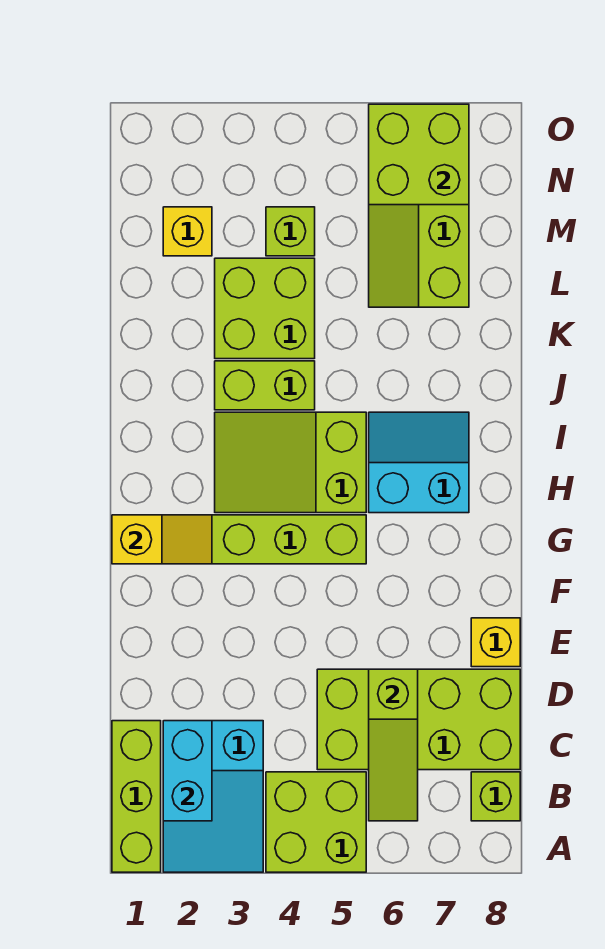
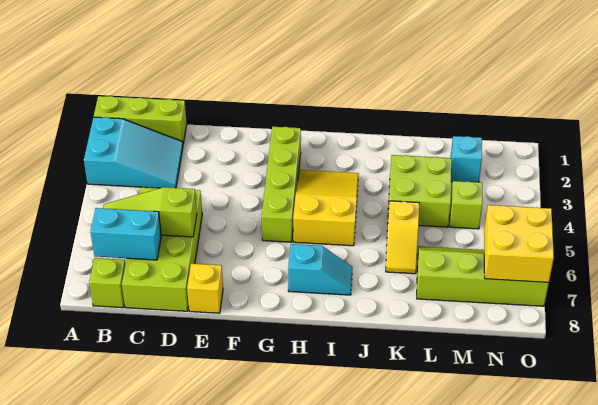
cyan 2x3 slope [163,721,263,872] -> cyan 2x3 slope turned to [84,117,183,188]
lime 2x2 brick [266,772,366,872] -> none
cyan 1x2 brick [163,721,212,821] -> cyan 1x2 brick moved to [91,208,161,260]
yellow 1x2 slope [112,515,212,564] -> yellow 1x2 slope moved to [386,201,419,274]
lime 2x3 slope [215,412,366,513] -> yellow 2x3 slope [293,170,359,246]
cyan 2x2 slope [369,412,469,513] -> cyan 1x2 slope [288,244,353,295]
lime 1x2 brick [215,361,315,410] -> none
yellow 1x1 brick [163,207,212,256] -> cyan 1x1 brick [451,136,482,182]
lime 2x2 brick [369,104,469,205] -> yellow 2x2 brick [484,205,554,282]

